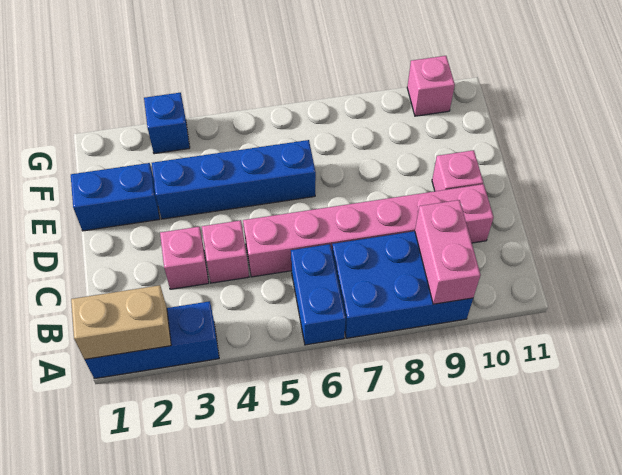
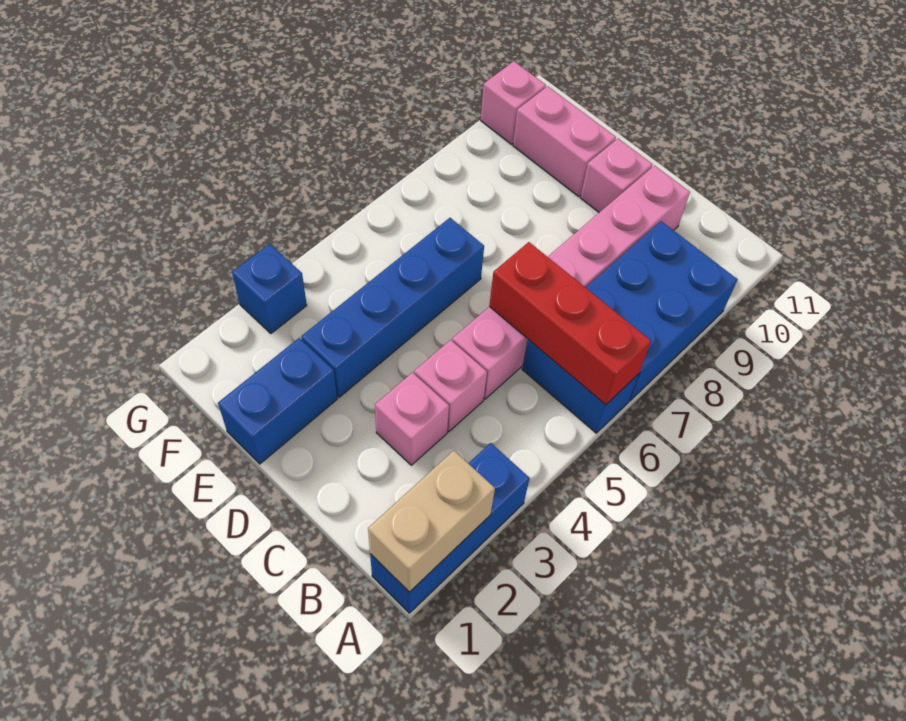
none -> red 1x3 brick [489,242,651,405]
pink 1x2 brick [415,200,481,304] -> pink 1x2 brick moved to [513,86,616,197]

